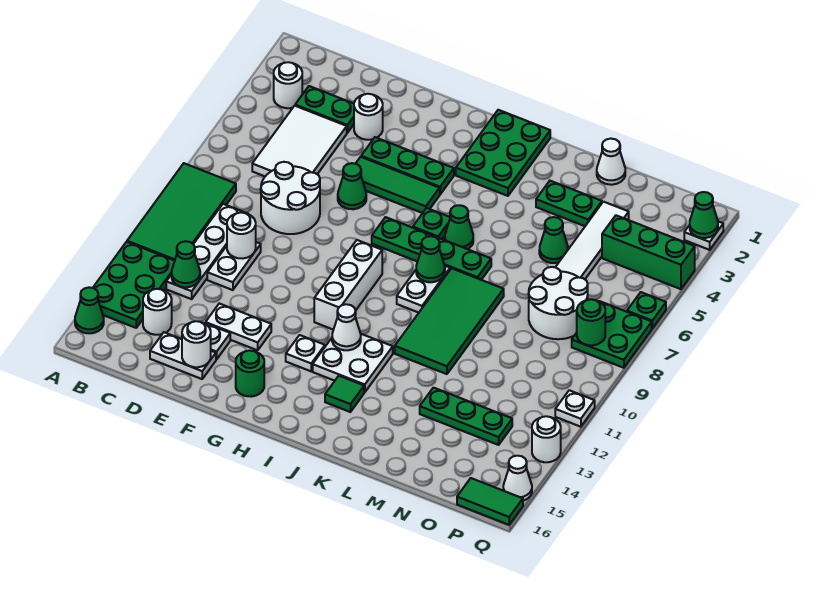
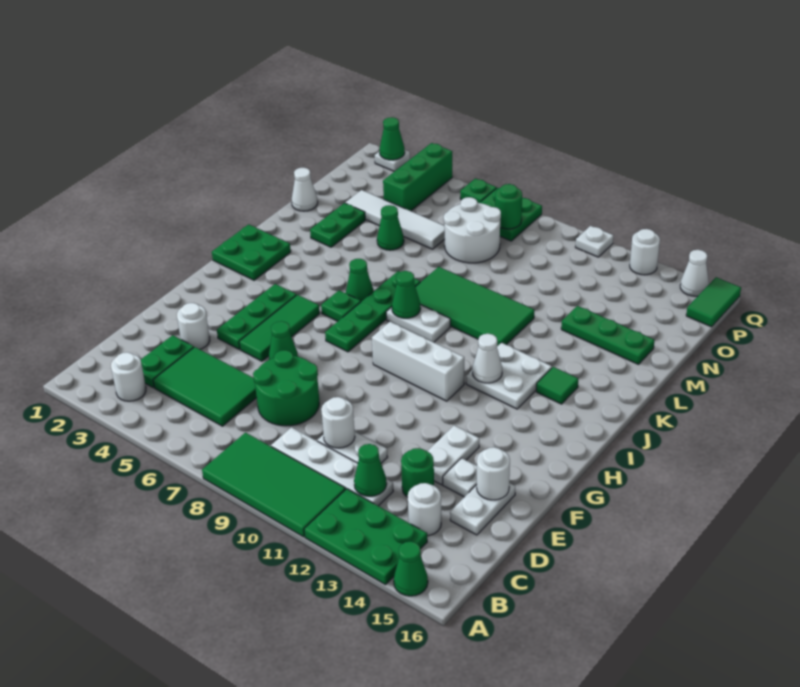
white 2x3 tile [252,106,347,176] -> green 2x3 tile [153,347,257,426]
white 2x2 round brick [261,162,320,234] -> green 2x2 round brick [253,350,319,426]
green 1x1 round brick [236,350,264,397] -> green 1x1 round brick moved to [401,448,434,497]
white 1x1 plate [286,335,325,371] -> none
green 2x3 plate [456,110,550,196] -> green 2x2 plate [212,224,291,280]
green 1x3 plate [420,388,512,445] -> green 1x3 plate turned to [561,306,655,364]

